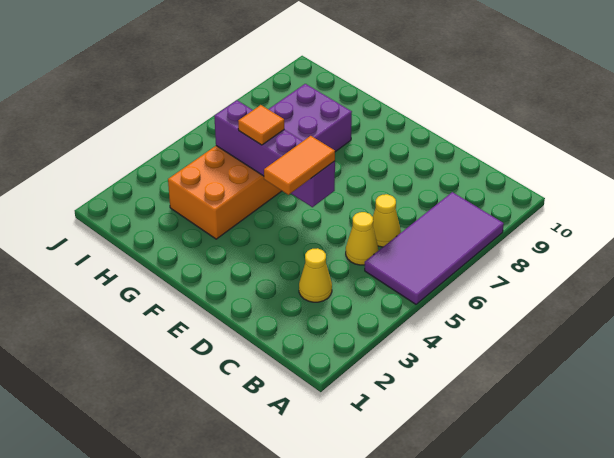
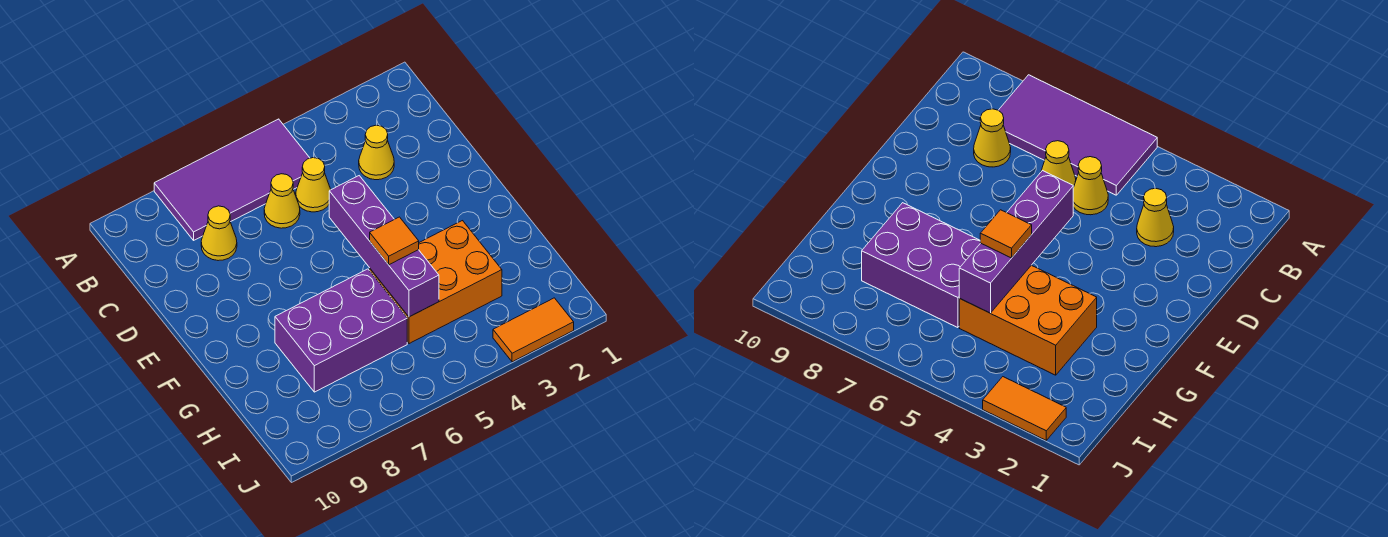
none -> yellow 1x1 cone [201,206,237,261]
orange 1x2 tile [264,136,335,195] -> orange 1x2 tile moved to [493,298,574,362]

